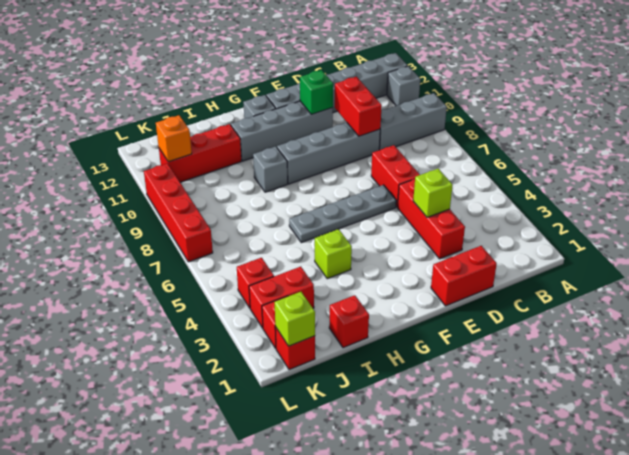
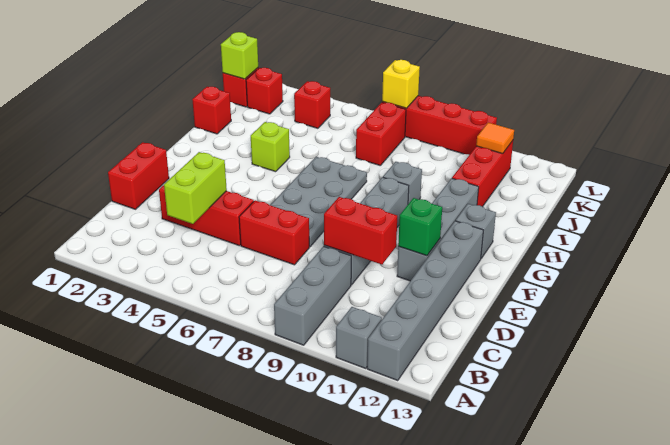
lime 1x1 brick [413,169,453,217] -> lime 1x2 brick [164,152,227,224]
grey 1x4 plate [289,185,396,243] -> grey 2x4 plate [271,157,367,247]
red 1x2 brick [249,267,314,328] -> red 1x2 brick moved to [356,103,406,166]
orange 1x1 brick [156,115,192,162] -> orange 1x1 tile [476,123,514,154]
none -> yellow 1x1 brick [382,60,420,108]

